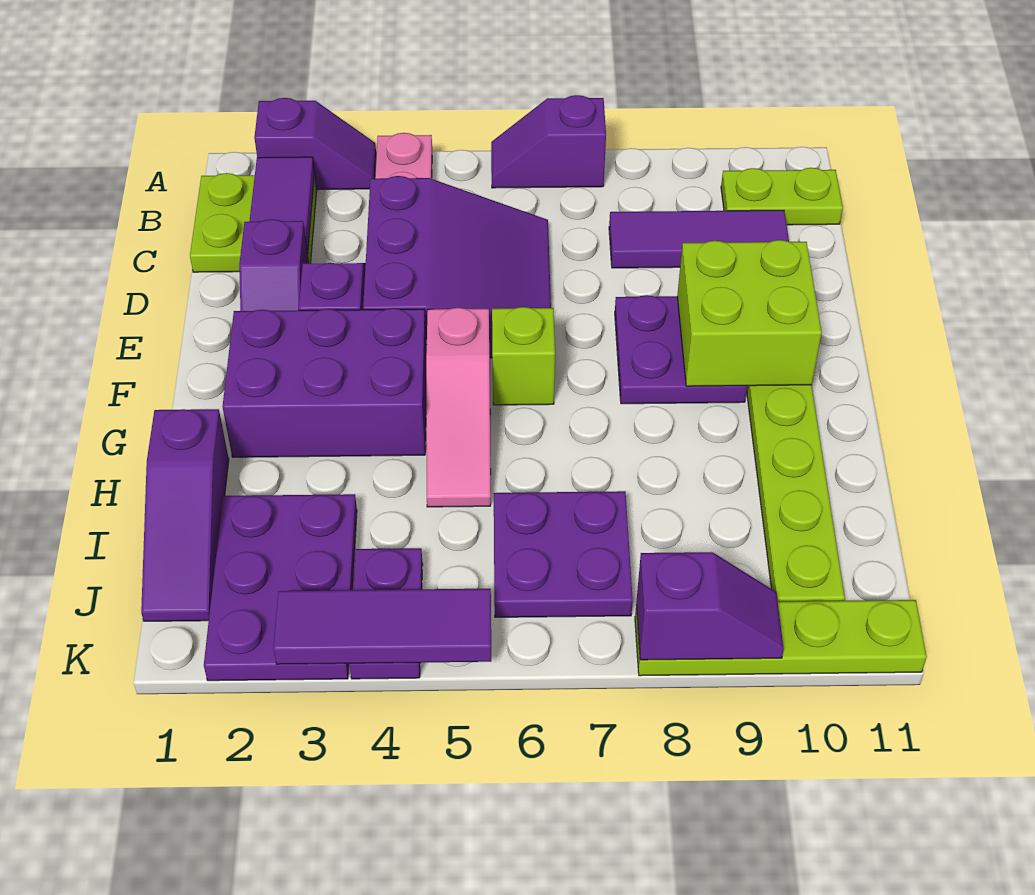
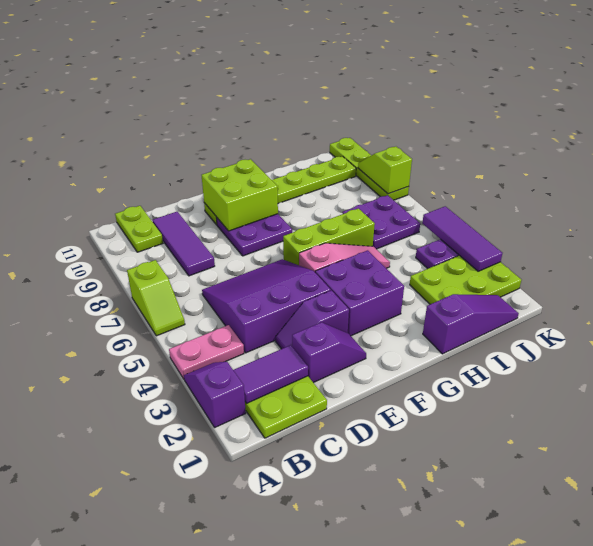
purple 1x2 slope [491,95,606,188] -> lime 1x2 slope [127,260,185,336]
purple 2x3 brick [223,308,427,457] -> purple 2x2 brick [315,250,404,336]
lime 1x1 brick [492,307,555,405] -> lime 1x3 brick [283,209,375,265]
purple 2x3 plate [204,494,357,681] -> lime 2x3 plate [410,256,521,304]
purple 1x2 slope [636,552,784,660] -> lime 1x2 slope [358,147,412,194]

